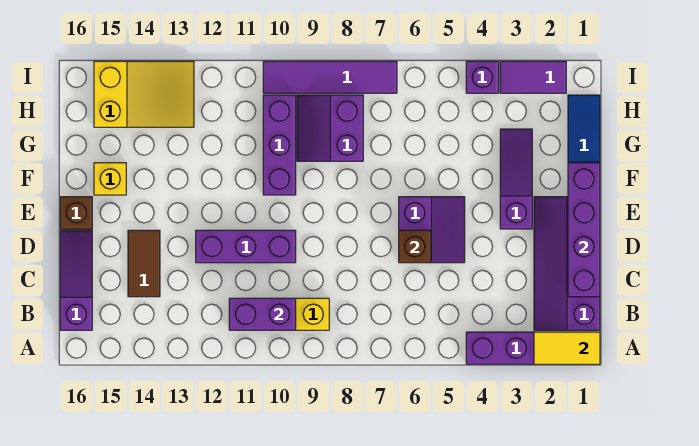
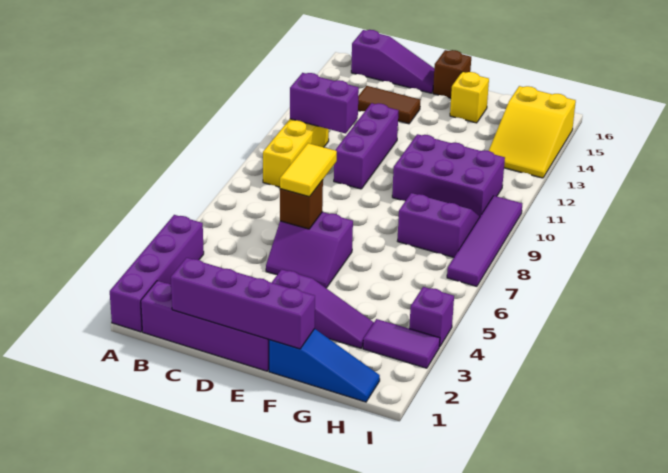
yellow 1x2 tile [534,332,600,364] -> yellow 1x2 tile moved to [280,143,337,197]
purple 1x2 brick [229,298,296,330] -> purple 1x2 brick turned to [290,73,359,134]
purple 1x3 brick [263,95,296,195] -> purple 2x3 brick [392,134,505,216]
purple 1x2 tile [500,61,566,93] -> purple 1x2 tile turned to [363,319,440,368]

